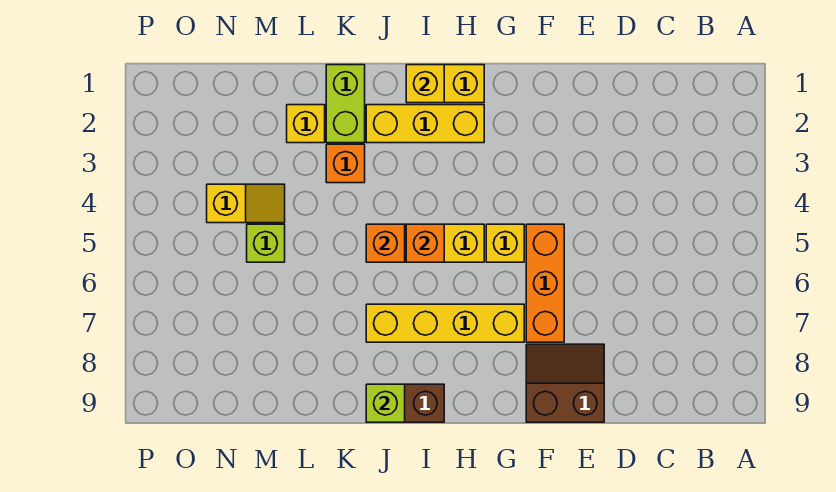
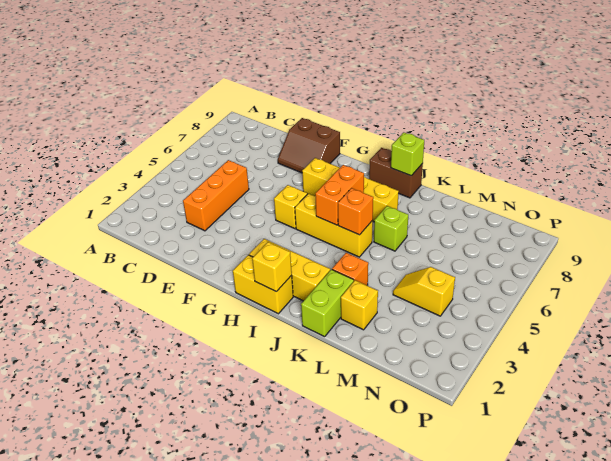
orange 1x3 brick [526,224,564,342] -> orange 1x3 brick moved to [183,160,249,231]
orange 1x1 brick [406,224,444,262] -> orange 1x2 brick [315,165,364,225]
lime 1x1 brick [247,224,285,262] -> lime 1x1 brick moved to [374,206,408,251]

